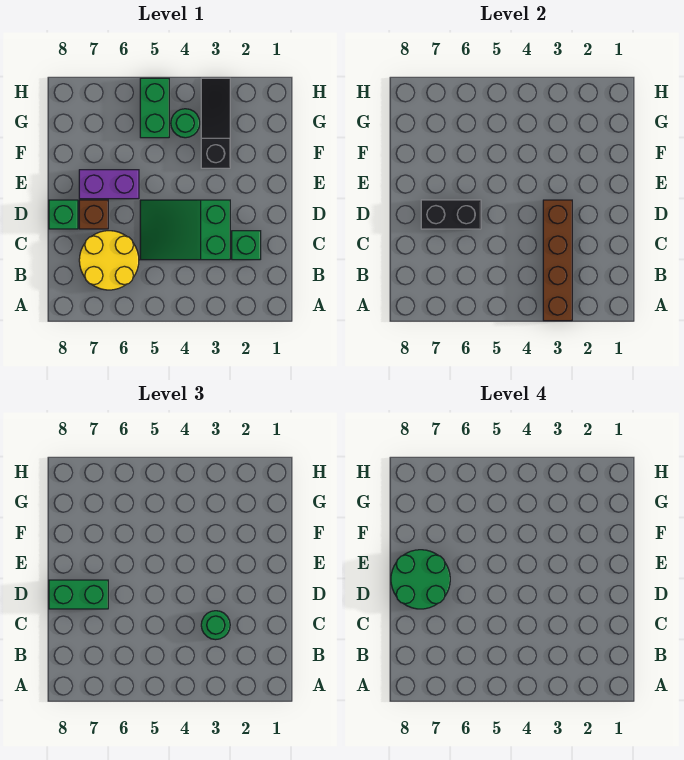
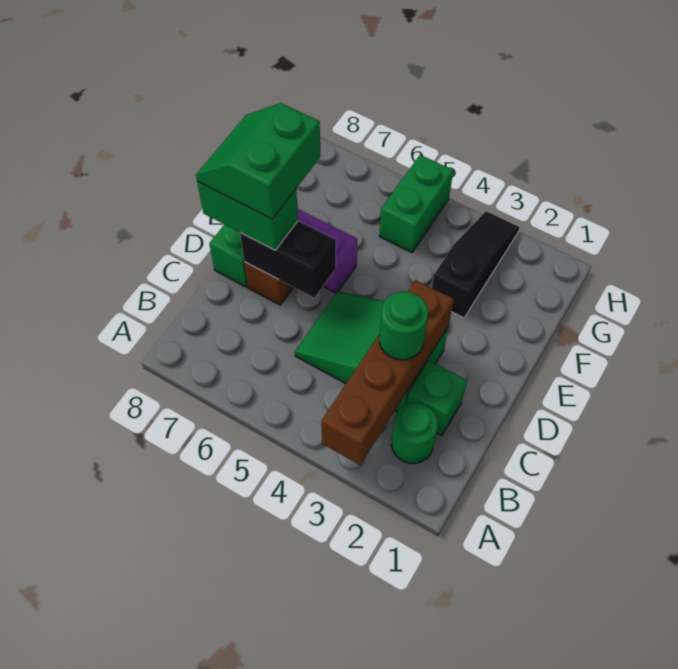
yellow 2x2 round brick [79,231,139,290] -> none
green 2x2 round brick [391,550,450,609] -> green 2x2 slope [196,103,320,219]
green 1x1 round brick [171,109,200,138] -> green 1x1 round brick moved to [391,403,438,464]

